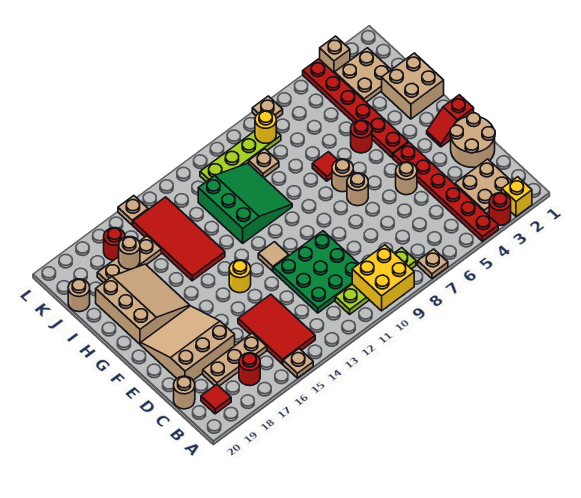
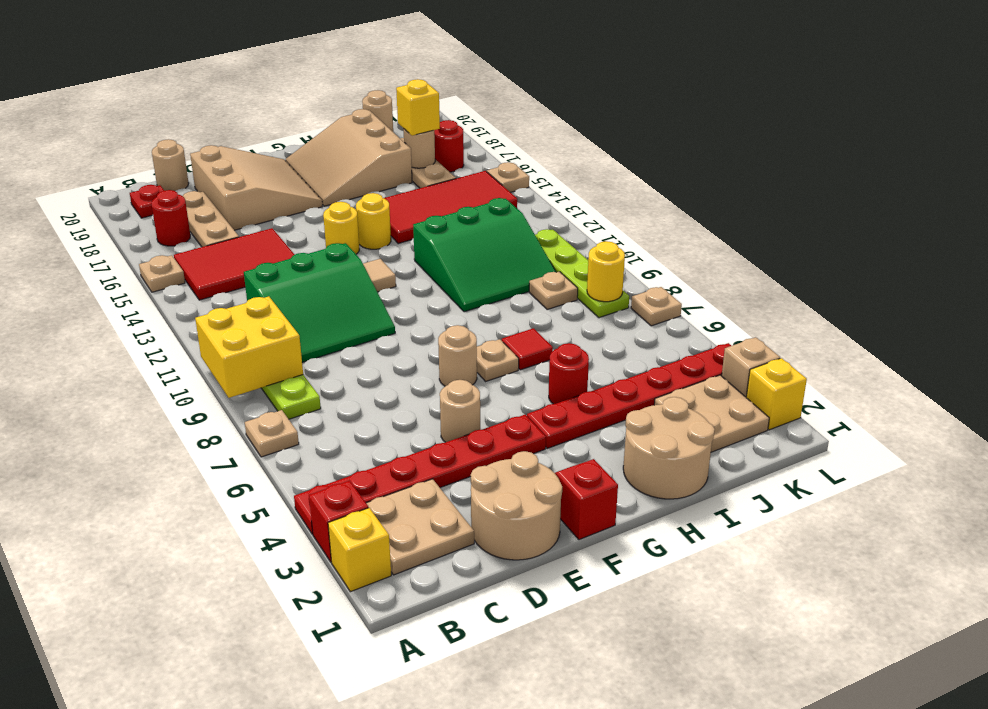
red 1x1 round brick [489,193,511,225] -> red 1x1 brick [309,480,368,562]
red 1x1 tile [201,384,231,414] -> red 1x1 plate [130,185,164,218]
green 3x3 plate [273,231,359,313] -> green 3x3 slope [244,243,395,362]
tan 1x1 round brick [332,159,353,192] -> tan 1x1 plate [477,339,519,381]
none -> yellow 1x1 round brick [356,193,391,249]
tan 3x3 slope [96,264,190,344] -> tan 3x3 slope turned to [286,109,412,206]
tan 2x2 brick [382,53,444,119] -> tan 2x2 round brick [623,397,715,499]
none -> yellow 1x1 brick [396,79,440,136]
none -> yellow 1x1 brick [746,358,807,430]

